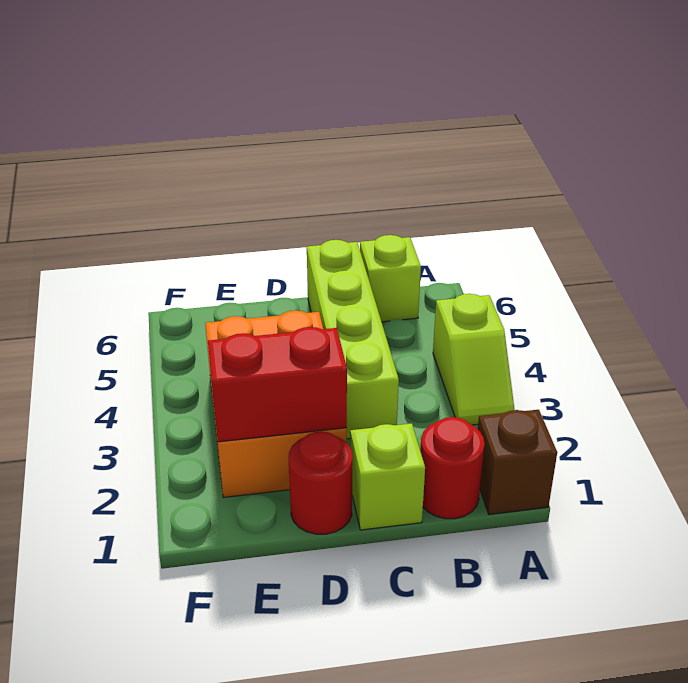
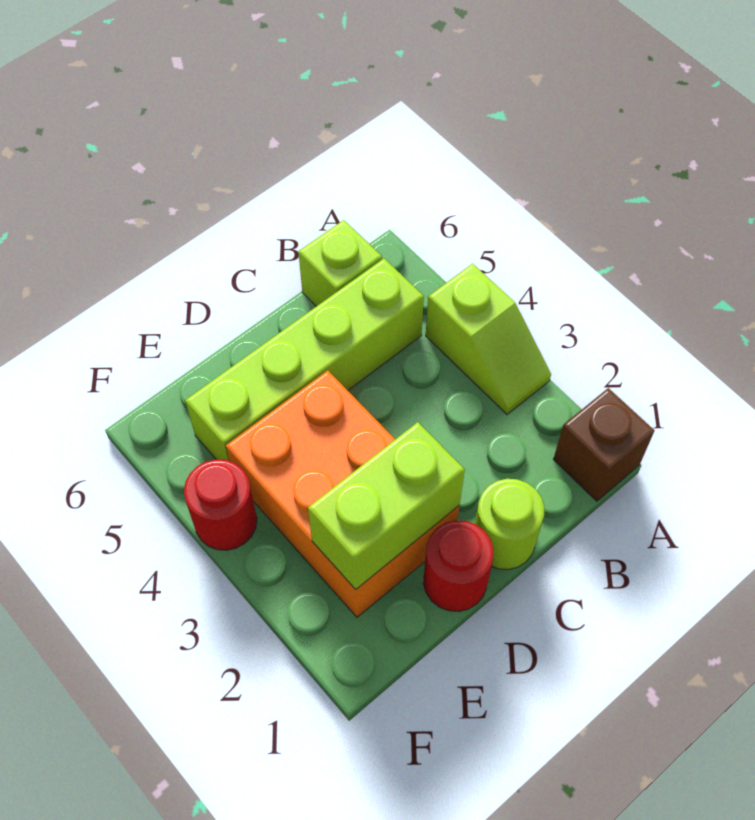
red 1x1 round brick [420,417,485,519] -> red 1x1 round brick moved to [184,459,257,550]
lime 1x1 brick [350,423,425,530] -> lime 1x1 round brick [475,479,544,570]
lime 1x4 brick [307,240,399,439] -> lime 1x4 brick turned to [185,259,424,461]
red 1x2 brick [208,327,347,442] -> lime 1x2 brick [308,422,465,589]

